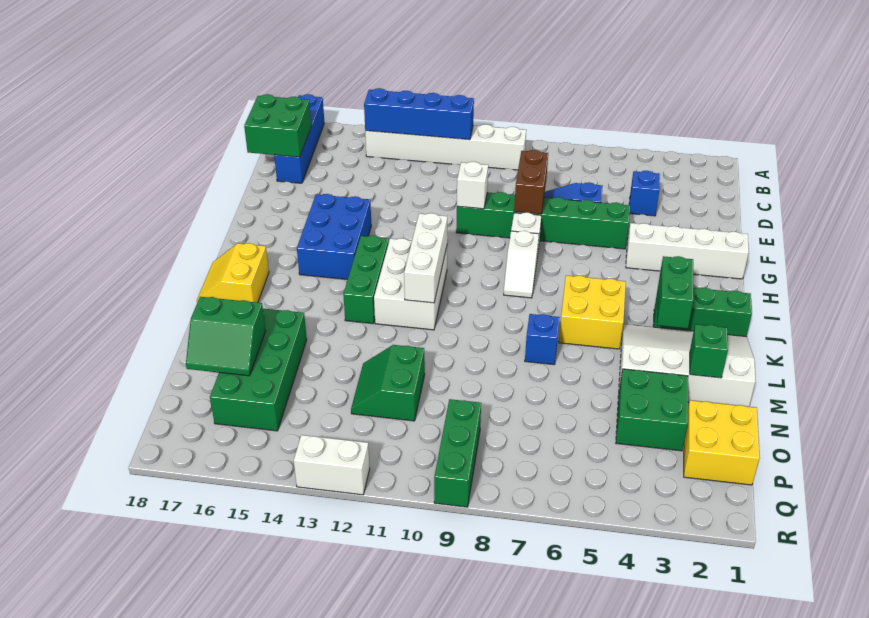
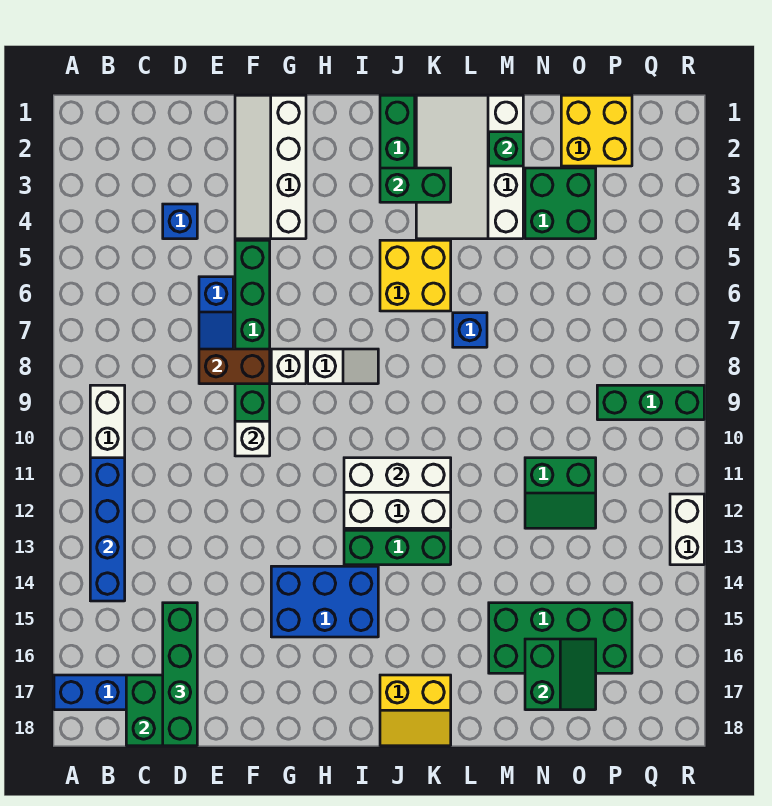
none -> green 1x4 brick [163,603,197,746]

